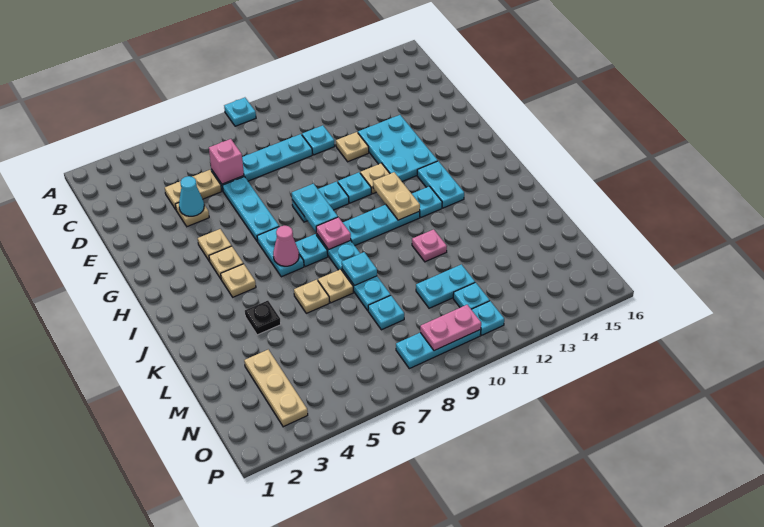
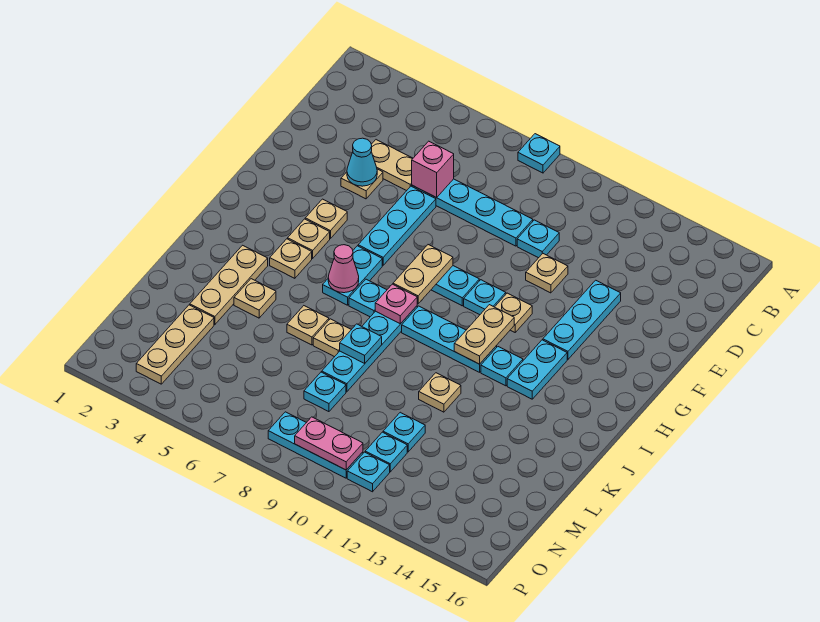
cyan 2x3 plate [358,115,438,182] -> cyan 1x3 plate [543,280,621,359]
cyan 1x2 plate [292,184,338,232] -> tan 1x2 plate [393,245,453,304]
none -> tan 1x3 plate [190,245,268,325]
black 1x1 plate [245,301,281,335] -> tan 1x1 plate [234,279,276,318]
pink 1x1 plate [412,229,447,262] -> tan 1x1 plate [419,373,461,412]
cyan 1x2 plate [416,264,475,308] -> cyan 1x1 plate [383,412,425,452]

